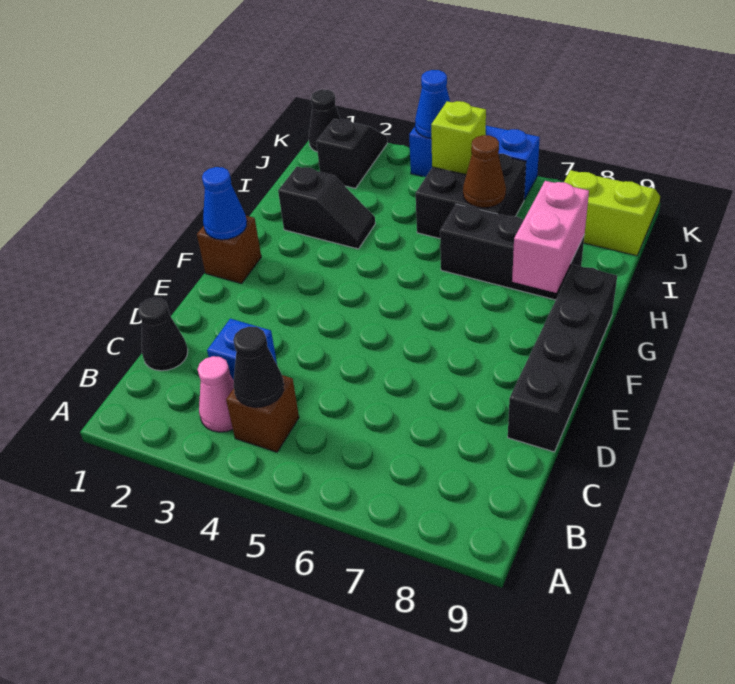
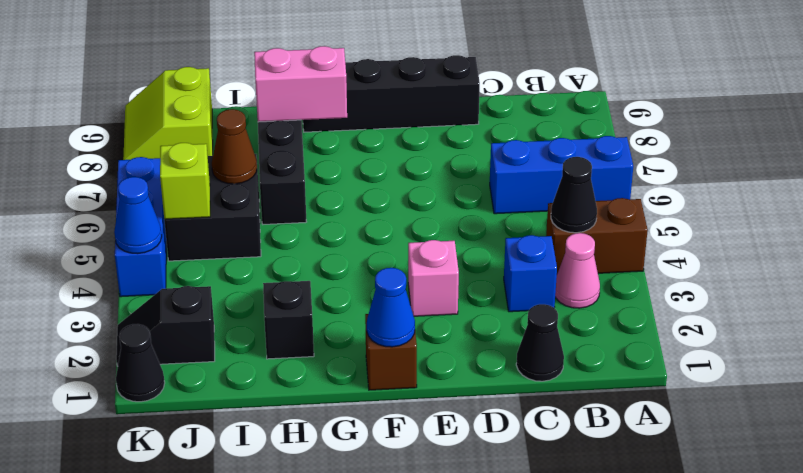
none -> blue 1x3 brick [490,136,633,214]
brown 1x1 brick [226,375,299,452] -> brown 1x2 brick [546,198,648,274]
none -> pink 1x1 brick [408,240,459,316]

